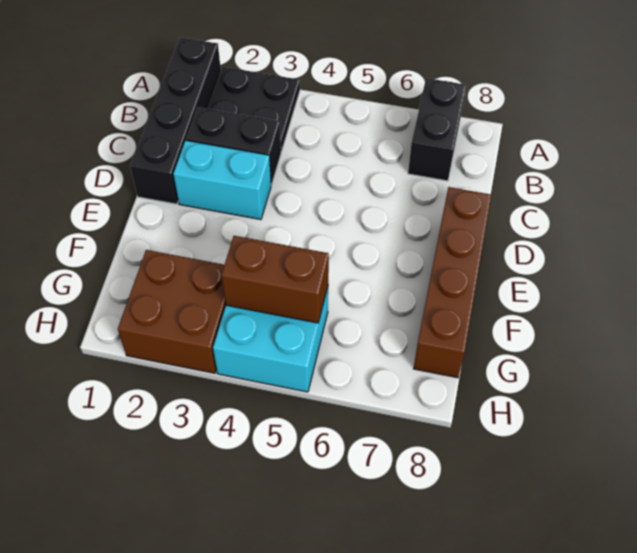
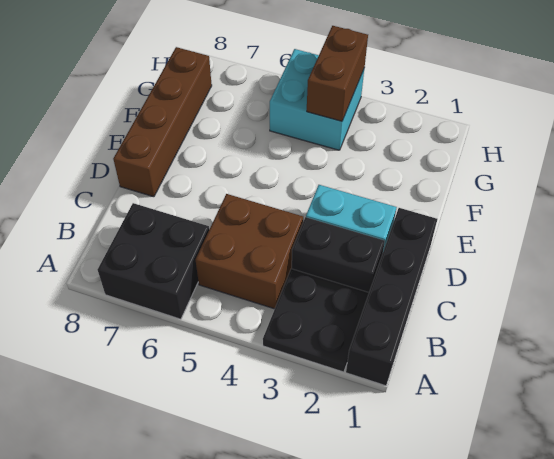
black 1x2 brick [408,78,466,181] -> black 2x2 brick [98,203,209,319]
brown 2x2 brick [118,250,226,373] -> brown 2x2 brick moved to [196,194,303,309]
brown 1x2 brick [221,236,329,323] -> brown 1x2 brick turned to [307,26,368,121]

